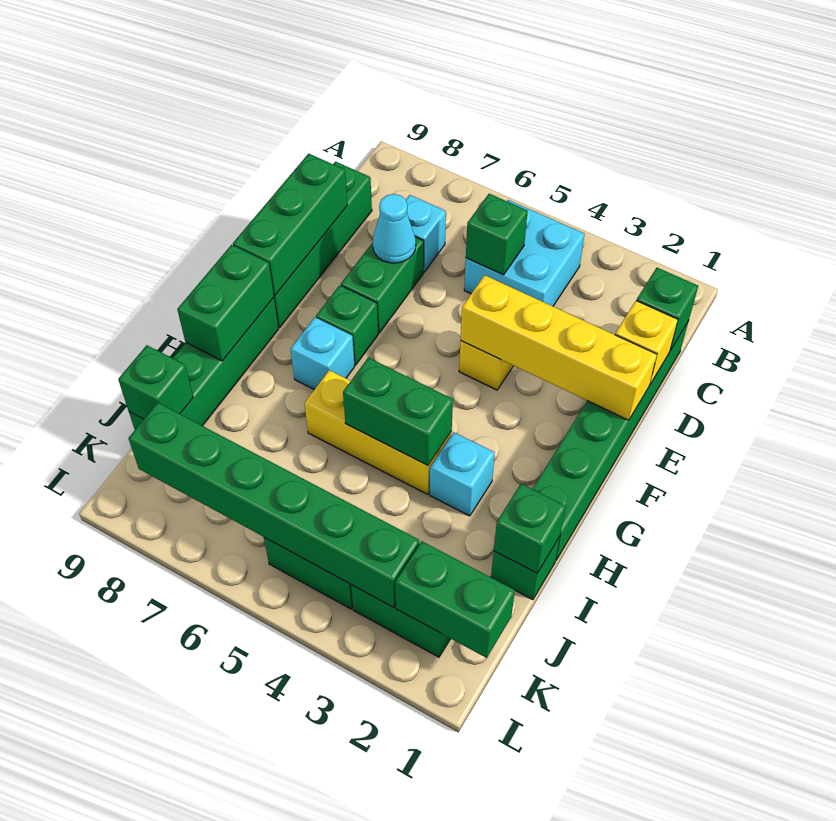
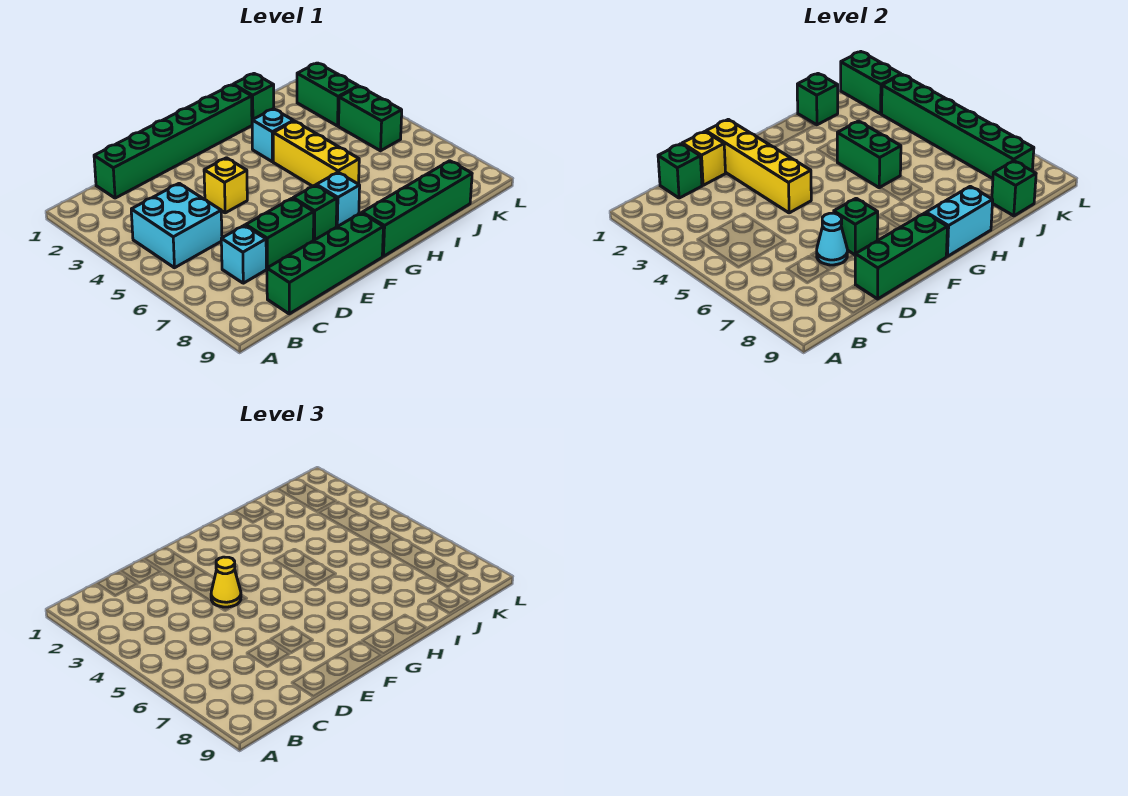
green 1x1 brick [466,194,528,275] -> green 1x1 brick moved to [834,198,878,255]
none -> yellow 1x1 cone [211,557,241,607]
green 1x2 brick [177,245,274,361] -> cyan 1x2 brick [926,186,993,256]

